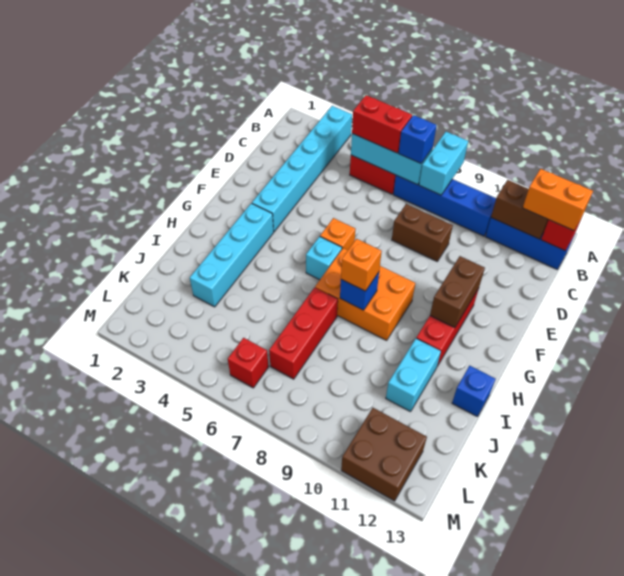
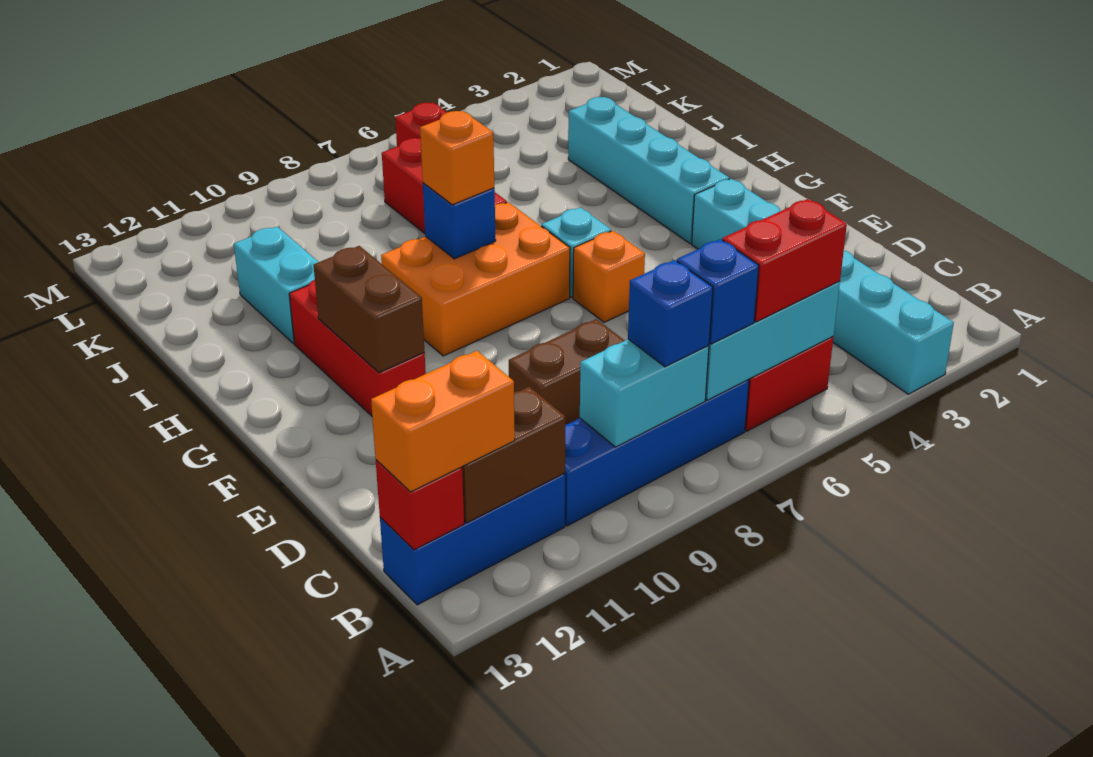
cyan 1x2 brick [419,132,468,195] -> cyan 1x2 brick turned to [580,339,709,447]
blue 1x1 brick [452,366,495,417] -> blue 1x1 brick moved to [628,260,713,367]
brown 2x2 brick [341,408,427,501] -> none

